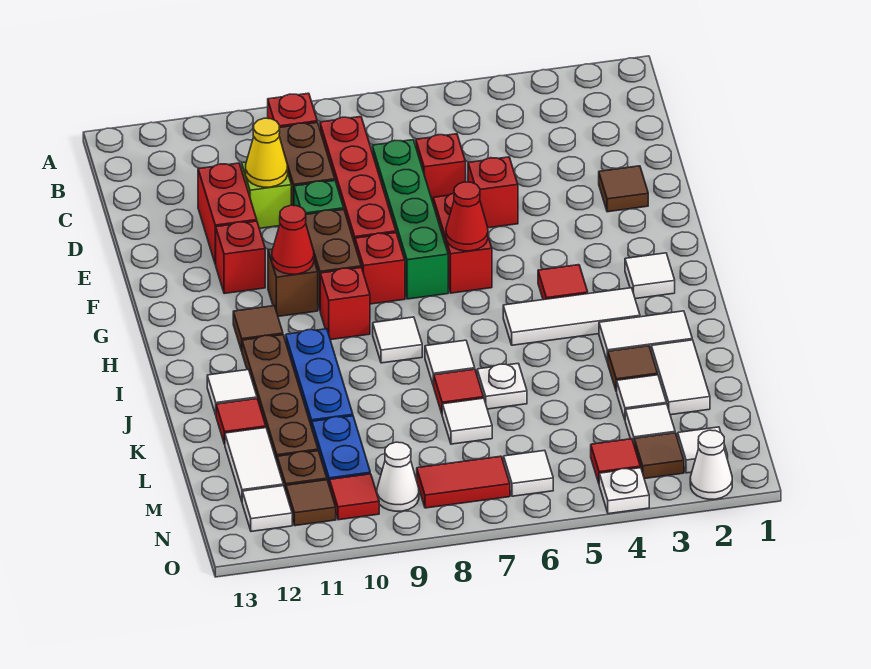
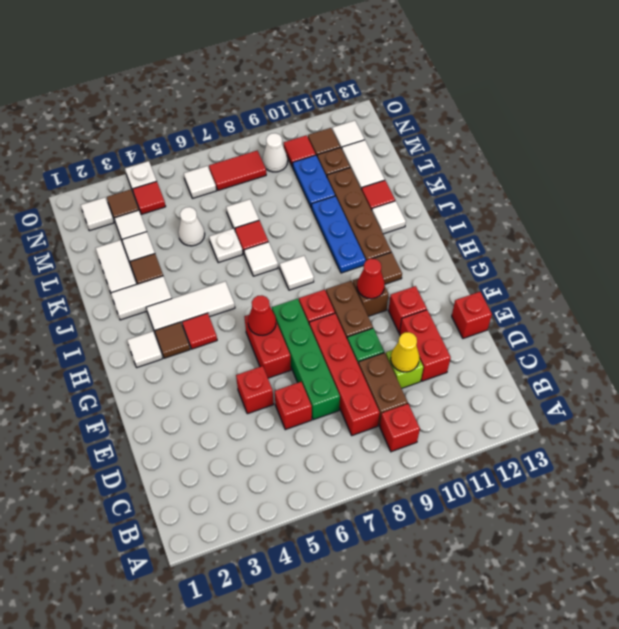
brown 1x1 tile [599,166,648,212] -> brown 1x1 tile moved to [155,322,190,358]
red 1x1 brick [320,267,370,340] -> red 1x1 brick moved to [452,292,492,338]
white 1x1 cone [690,430,732,499] -> white 1x1 cone moved to [178,207,205,246]

